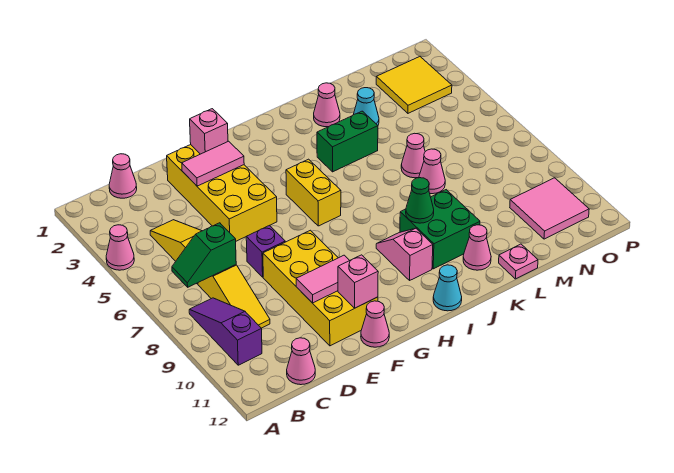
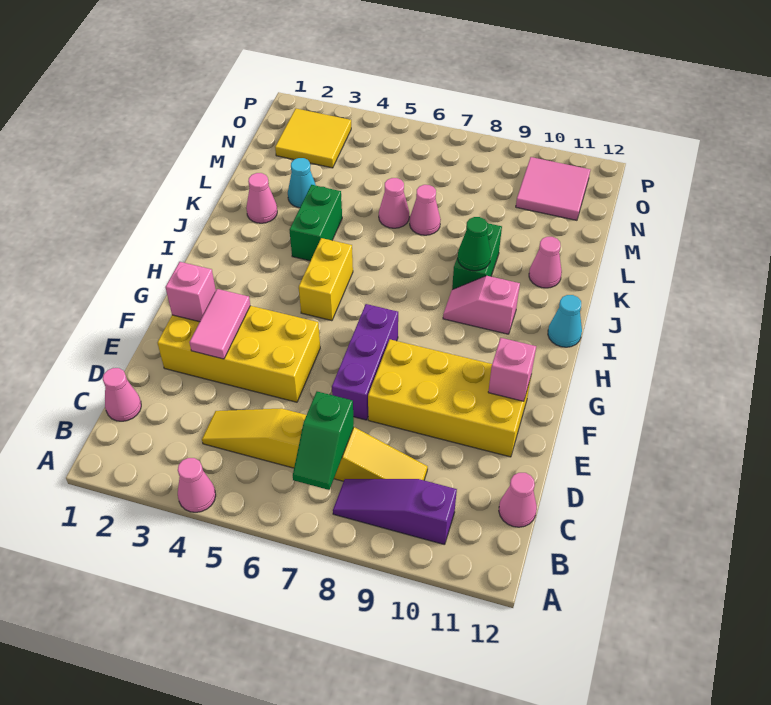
purple 1x1 brick [246,225,285,277] -> purple 1x3 brick [332,304,398,420]
pink 1x2 tile [296,255,350,303] -> none
pink 1x1 cone [361,301,389,347] -> none
yellow 1x2 brick [286,159,341,226] -> yellow 1x2 brick turned to [299,238,353,321]
green 2x2 brick [400,190,480,269] -> green 1x2 brick [452,223,502,290]
pink 1x1 plate [499,244,538,279] -> none

